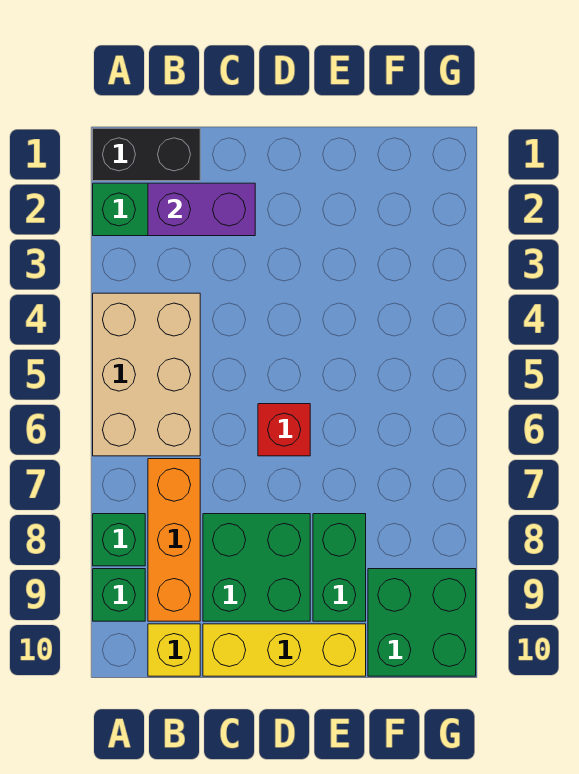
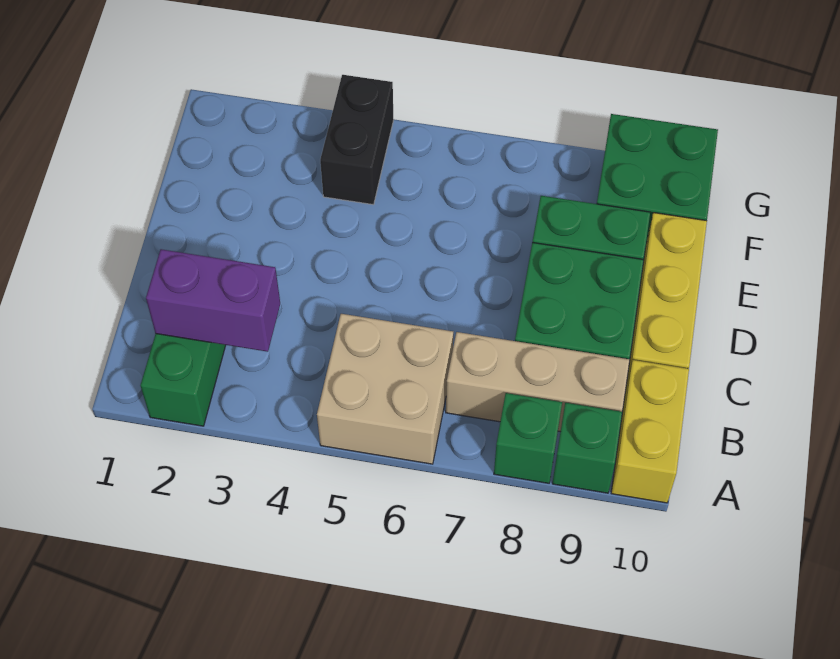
black 1x2 brick [93,128,200,181] -> black 1x2 brick moved to [320,75,394,205]
tan 2x3 brick [93,293,200,456] -> tan 2x2 brick [317,314,453,464]
purple 1x2 brick [148,183,255,236] -> purple 1x2 brick turned to [146,249,280,352]
orange 1x3 brick [148,459,200,621] -> tan 1x3 brick [446,332,630,432]
yellow 1x1 brick [148,624,200,676] -> yellow 1x2 brick [611,360,689,503]
red 1x1 brick [258,404,310,456] -> none

